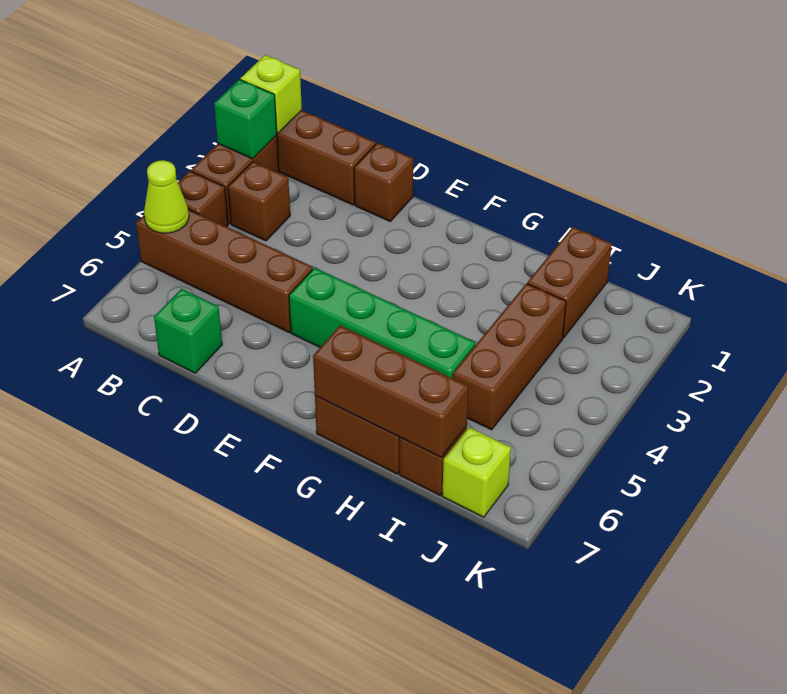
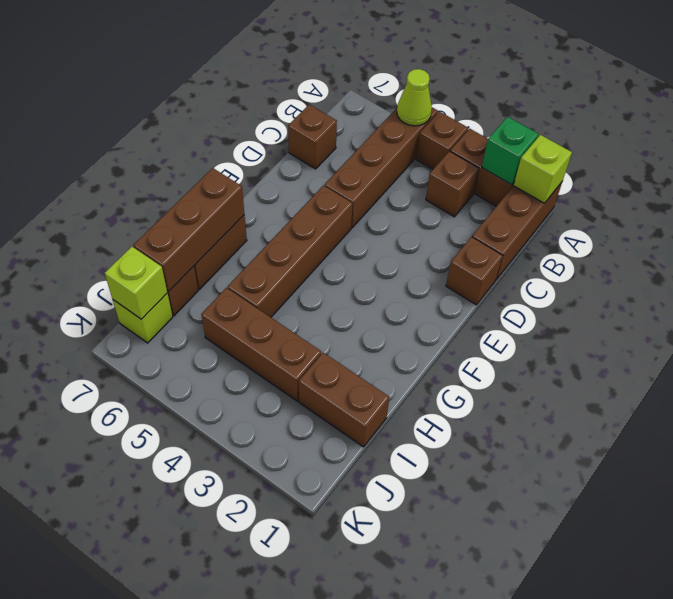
green 1x1 brick [154,289,222,373] -> brown 1x1 brick [288,104,337,169]
green 1x4 brick [289,268,475,378] -> brown 1x4 brick [228,186,353,317]
none -> lime 1x1 brick [105,247,167,319]

